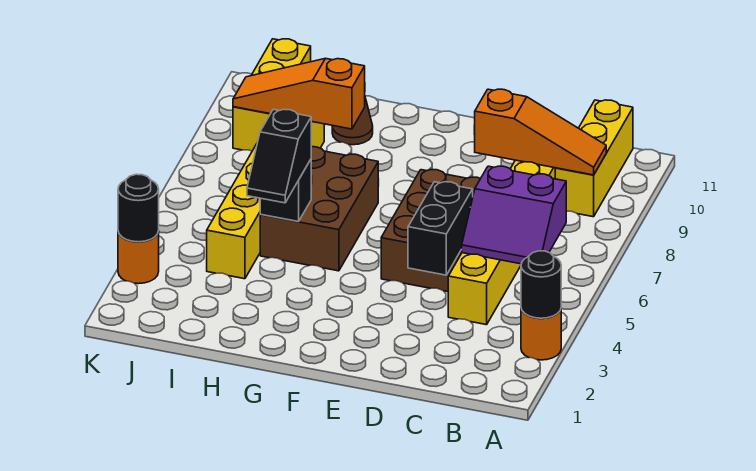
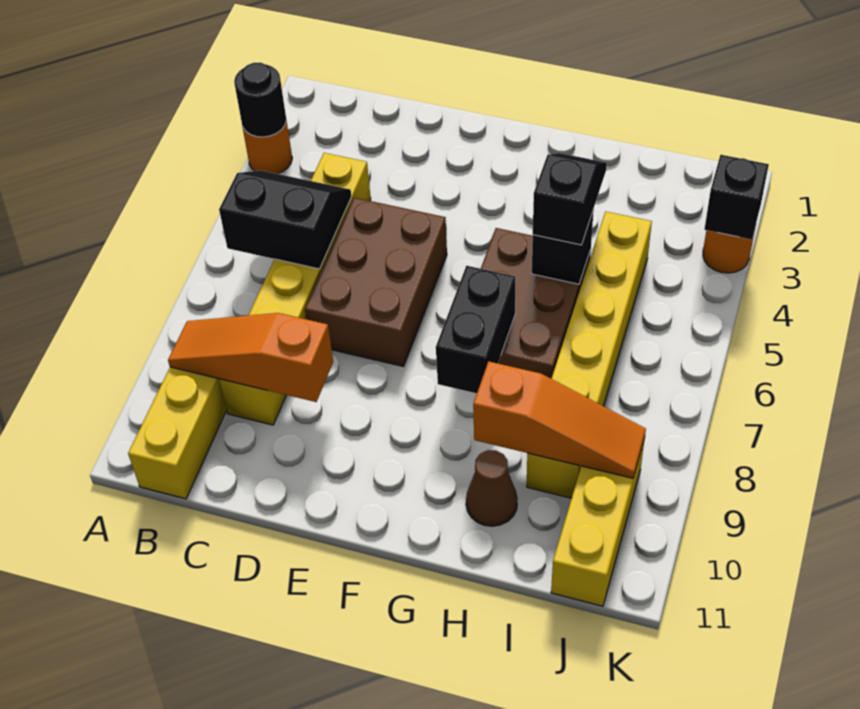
purple 2x2 slope [462,166,566,264] -> black 2x2 slope [219,170,351,269]
black 1x2 brick [408,182,473,275] -> black 1x2 brick moved to [436,266,515,393]
black 1x1 round brick [118,174,159,242] -> black 1x1 brick [704,155,769,240]

